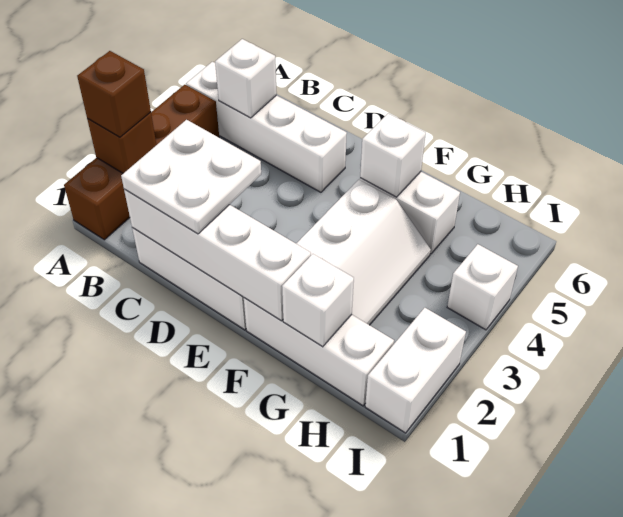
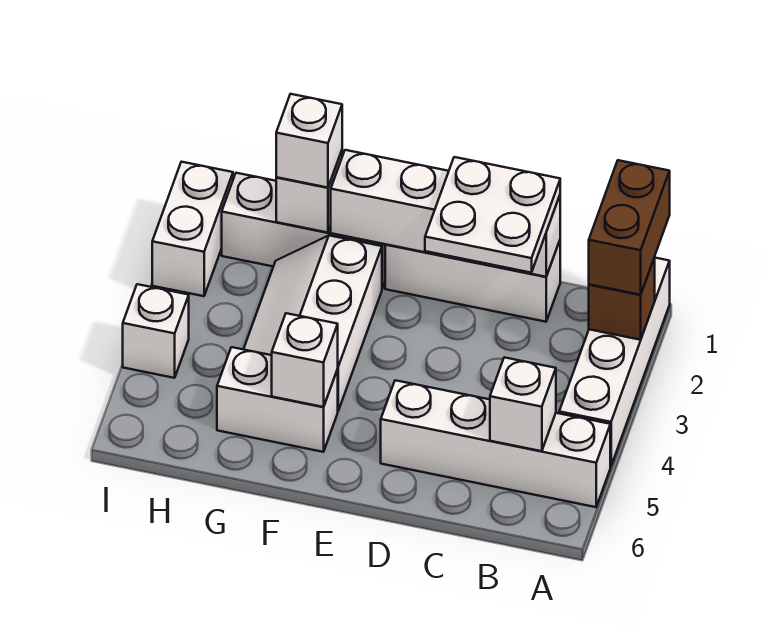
brown 1x4 brick [64,85,219,240] -> white 1x4 brick [559,258,670,466]
brown 1x1 brick [77,51,151,137] -> brown 1x2 brick [589,160,670,295]
none -> white 1x1 brick [276,94,342,188]

